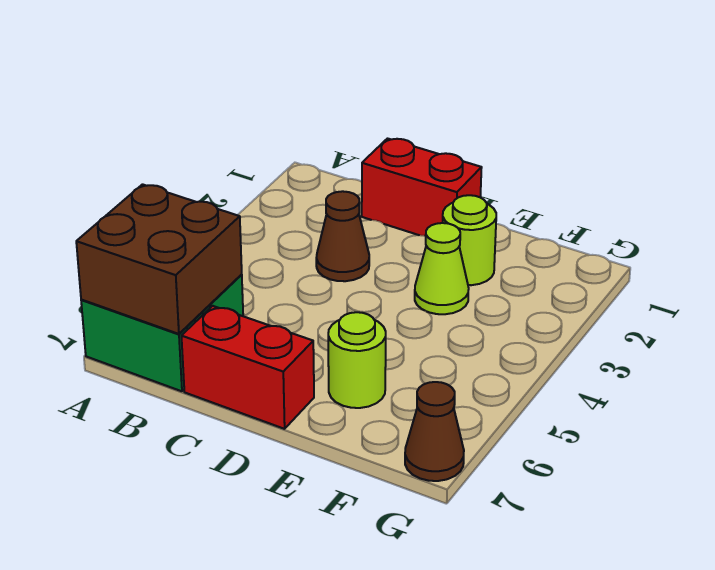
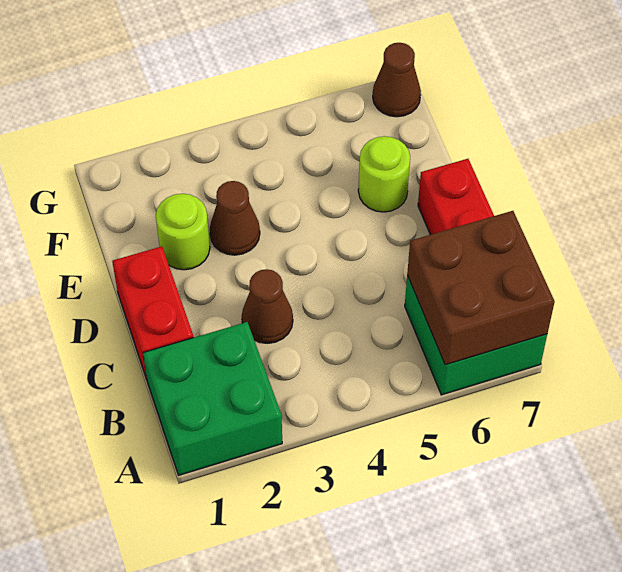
none -> green 2x2 brick [143,322,282,475]
lime 1x1 cone [415,223,469,314] -> brown 1x1 cone [210,181,260,255]

